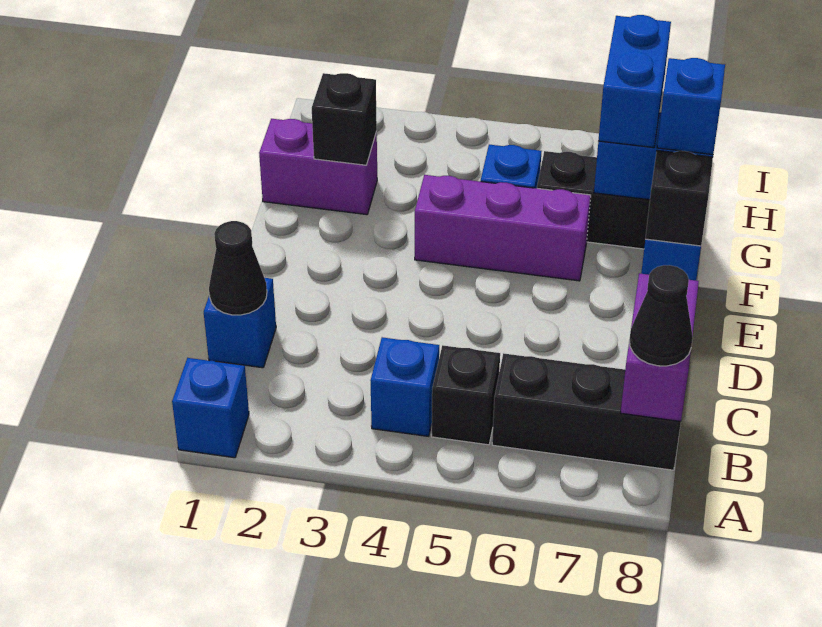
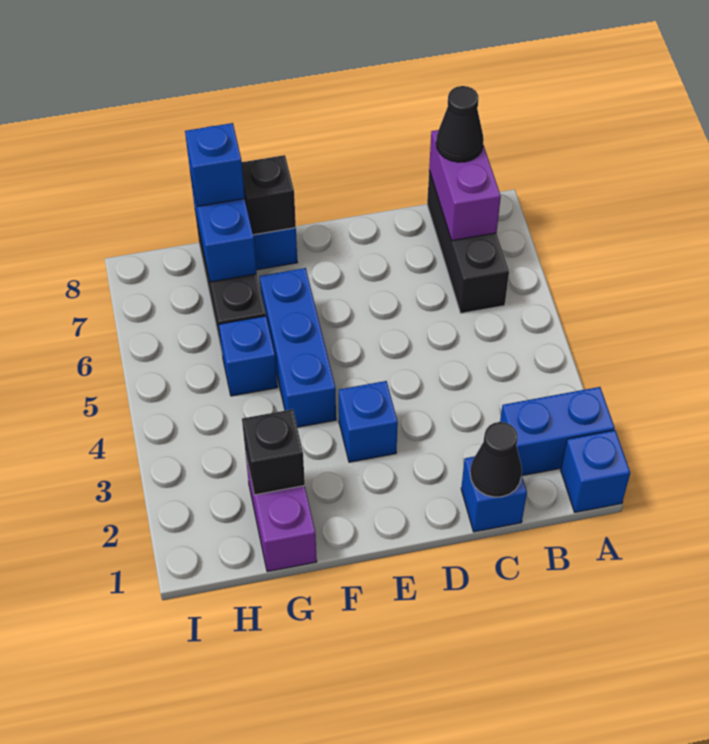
blue 1x1 brick [371,337,439,436] -> blue 1x1 brick moved to [339,381,398,462]
black 1x1 brick [432,345,500,445] -> none
purple 1x2 brick [620,273,699,421] -> purple 1x2 brick turned to [429,130,501,241]
purple 1x3 brick [415,175,591,281] -> blue 1x3 brick [260,268,336,427]
blue 1x2 brick [598,15,671,148] -> blue 1x2 brick moved to [500,387,615,476]

